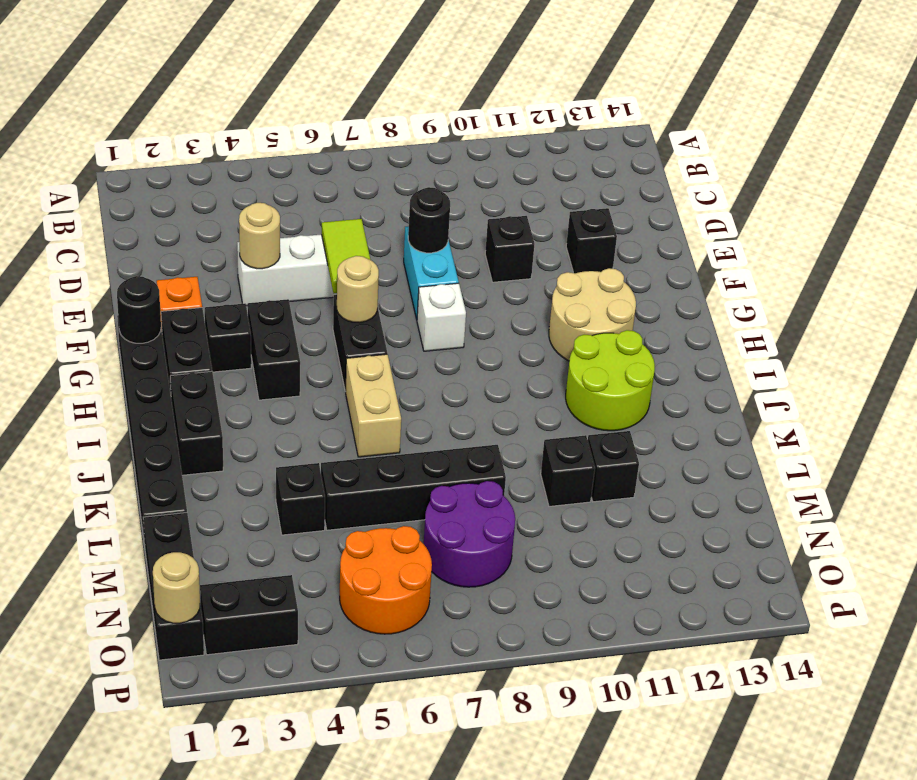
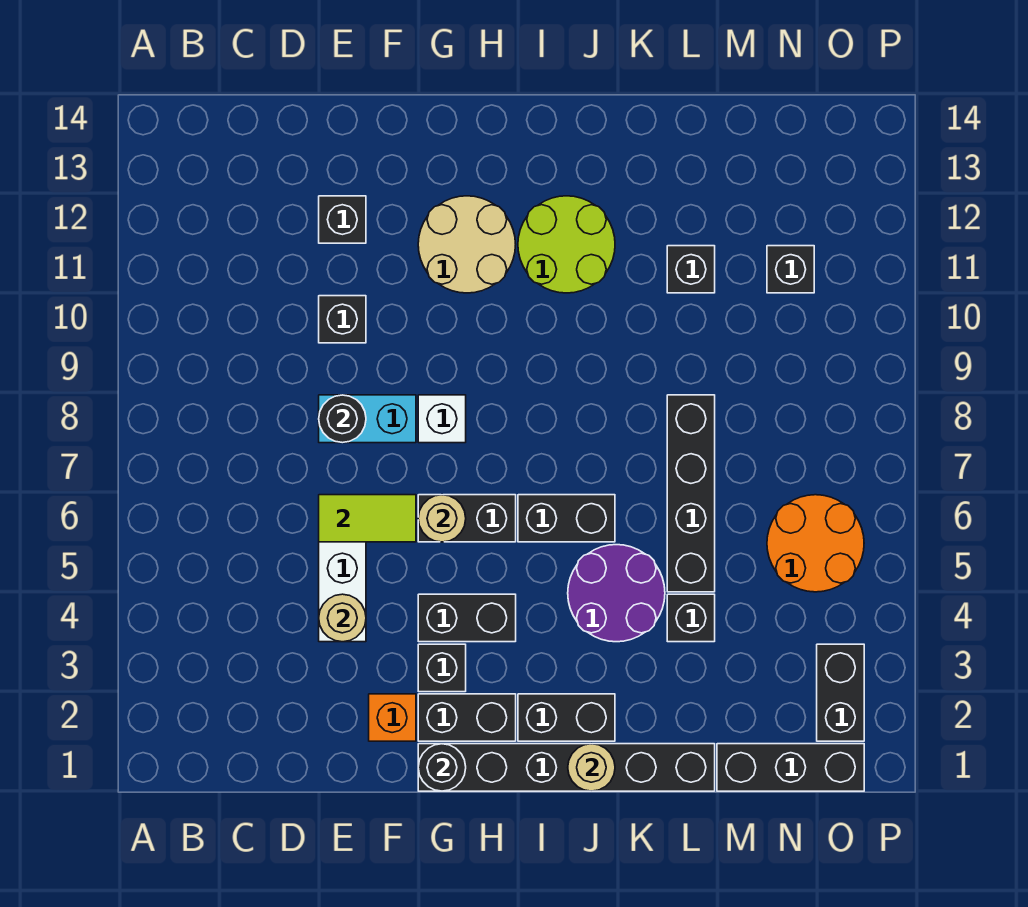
tan 1x2 brick [345,354,401,457] -> black 1x2 brick [518,495,615,542]
black 1x1 brick [541,435,595,506] -> black 1x1 brick moved to [767,246,814,293]
purple 2x2 round brick [424,481,515,587] -> purple 2x2 round brick moved to [568,545,665,642]
tan 1x1 round brick [153,552,200,623] -> tan 1x1 round brick moved to [568,744,615,791]

